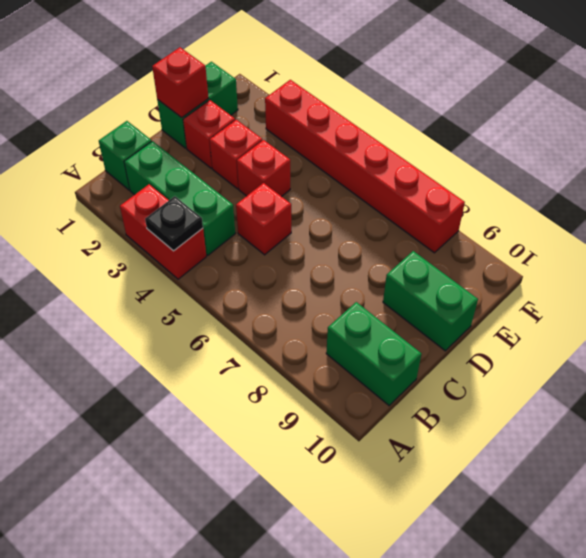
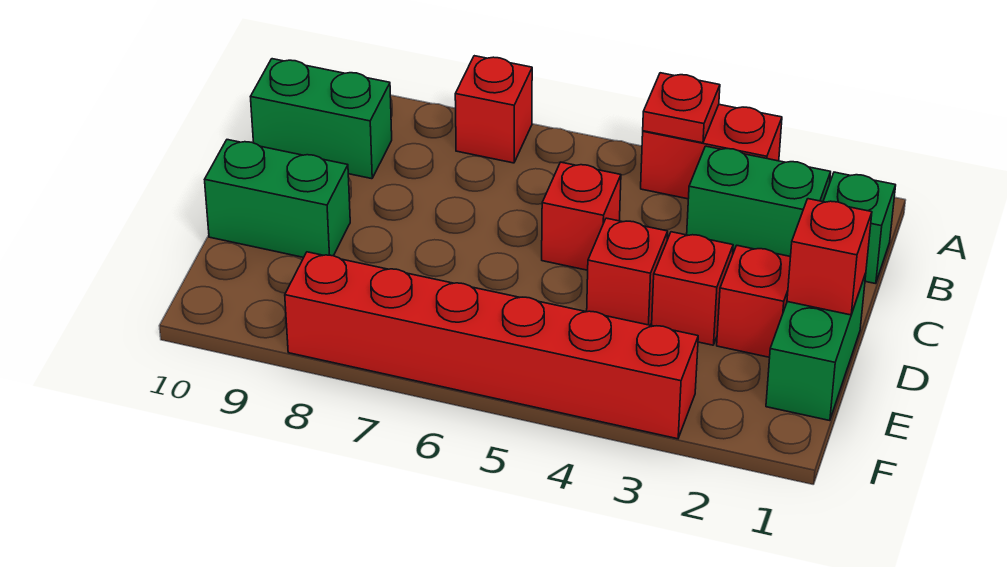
black 1x1 plate [145,196,203,251] -> red 1x1 plate [643,73,720,143]
none -> red 1x1 brick [455,56,532,163]
green 1x3 brick [124,141,235,255] -> green 1x2 brick [687,146,831,257]

